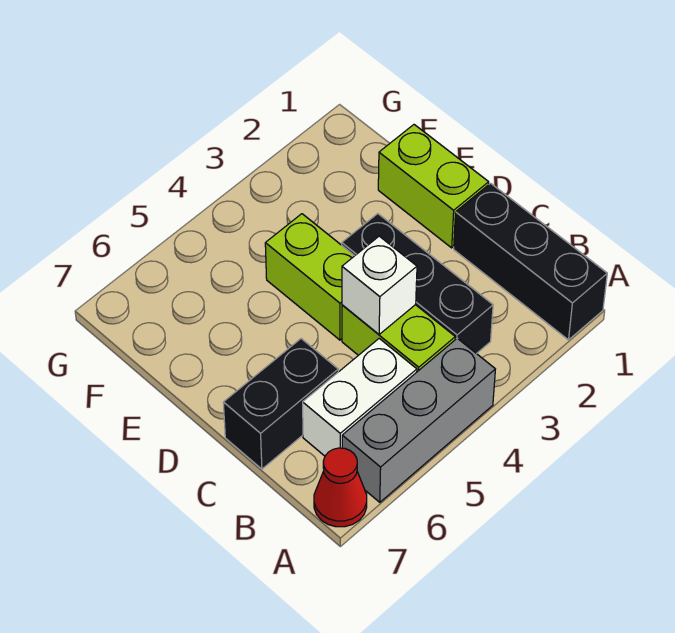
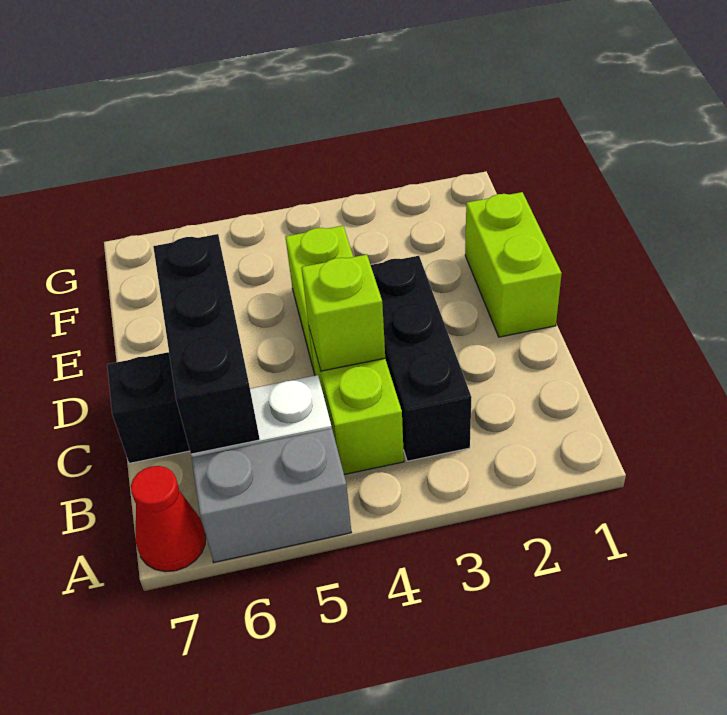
black 1x3 brick [454,183,607,340] -> black 1x3 brick moved to [153,234,260,454]
grey 1x3 brick [342,338,495,502] -> grey 1x2 brick [191,429,351,562]
white 1x1 brick [342,236,417,334] -> lime 1x1 brick [301,255,385,371]

